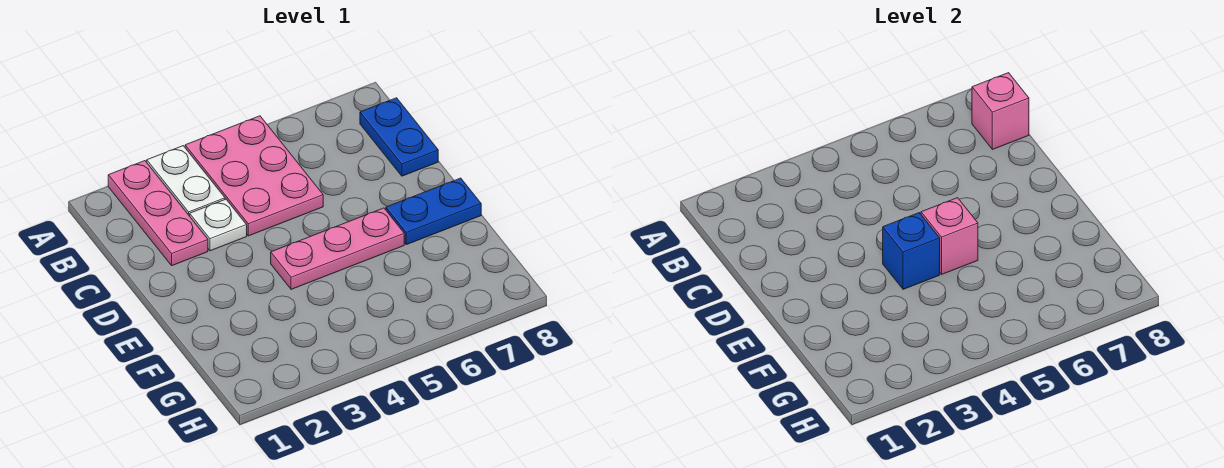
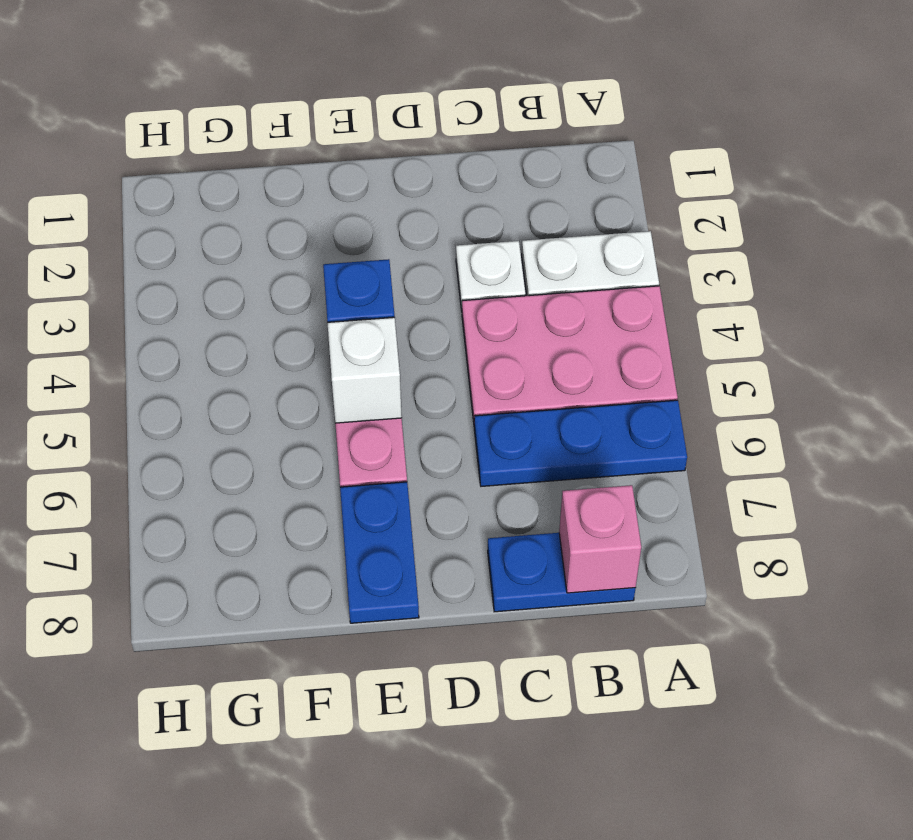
pink 1x3 plate [108,161,208,266] -> none
none -> blue 1x3 plate [474,400,687,486]
pink 1x1 brick [921,198,978,274] -> white 1x1 brick [327,317,402,423]

